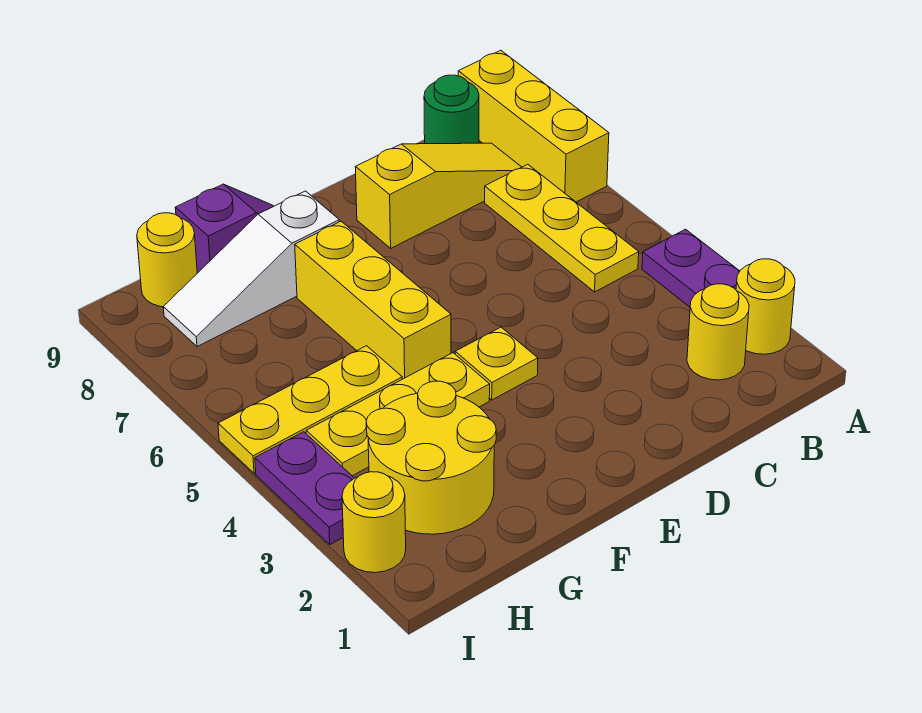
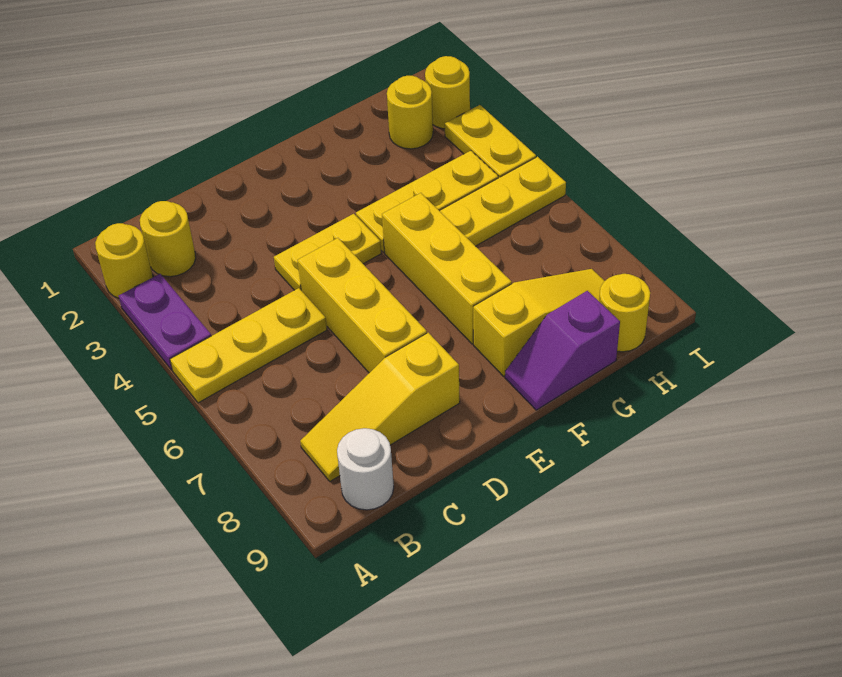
yellow 1x3 brick [458,50,609,202] -> yellow 1x3 brick moved to [297,238,427,373]
yellow 1x3 plate [485,164,639,292] -> yellow 1x3 plate turned to [170,288,327,403]
green 1x1 round brick [424,75,479,144] -> white 1x1 round brick [337,428,394,510]
yellow 1x1 plate [455,327,538,400] -> yellow 1x2 plate [274,214,381,290]
white 1x3 slope [163,191,339,347] -> yellow 1x3 slope [473,269,604,376]
yellow 2x2 round brick [366,381,496,534] -> yellow 1x1 round brick [387,76,433,149]
purple 1x2 plate [255,432,354,544] -> yellow 1x2 plate [445,105,536,178]

